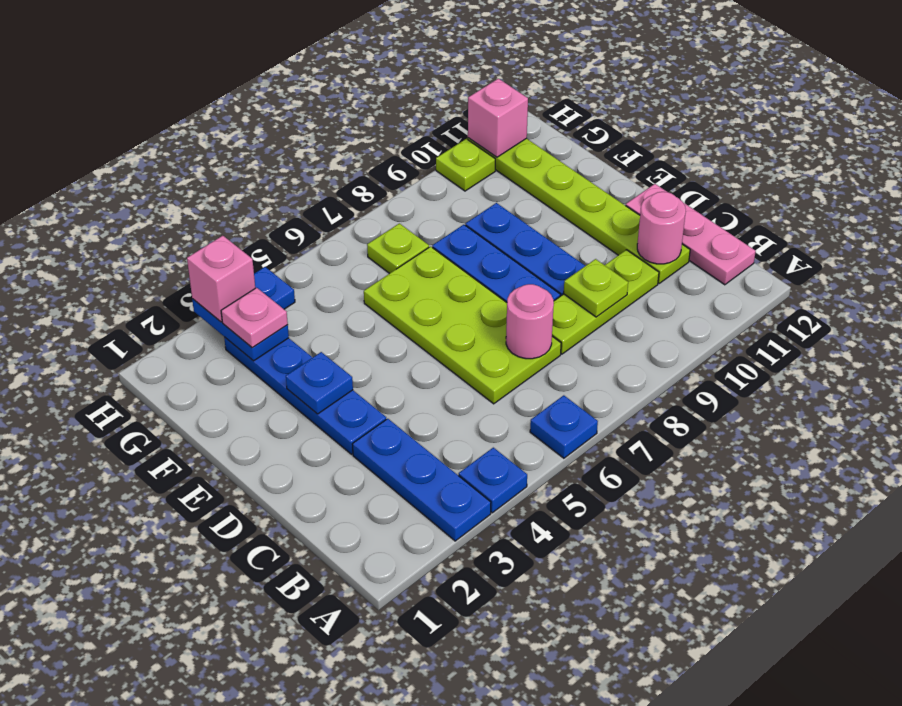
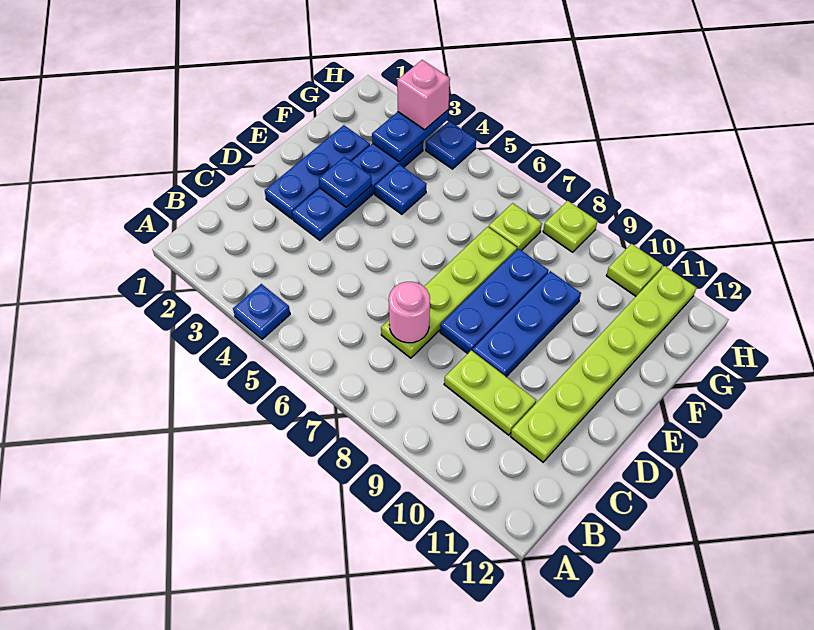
blue 1x3 plate [353,419,491,541] -> blue 1x3 plate moved to [265,125,370,219]
blue 1x1 plate [530,395,598,458] -> blue 1x1 plate moved to [374,164,427,214]
pink 1x3 plate [626,184,756,285] -> none
lime 2x4 plate [364,247,561,404] -> lime 1x4 plate [381,227,517,358]
lime 1x3 plate [552,250,659,354] -> lime 1x2 plate [444,350,536,435]
lime 1x1 plate [564,259,628,317] -> lime 1x1 plate moved to [543,201,598,252]
pink 1x1 round brick [637,192,686,264] -> none
pink 1x1 plate [221,288,288,347] -> none
pink 1x1 brick [468,79,528,157] -> none

